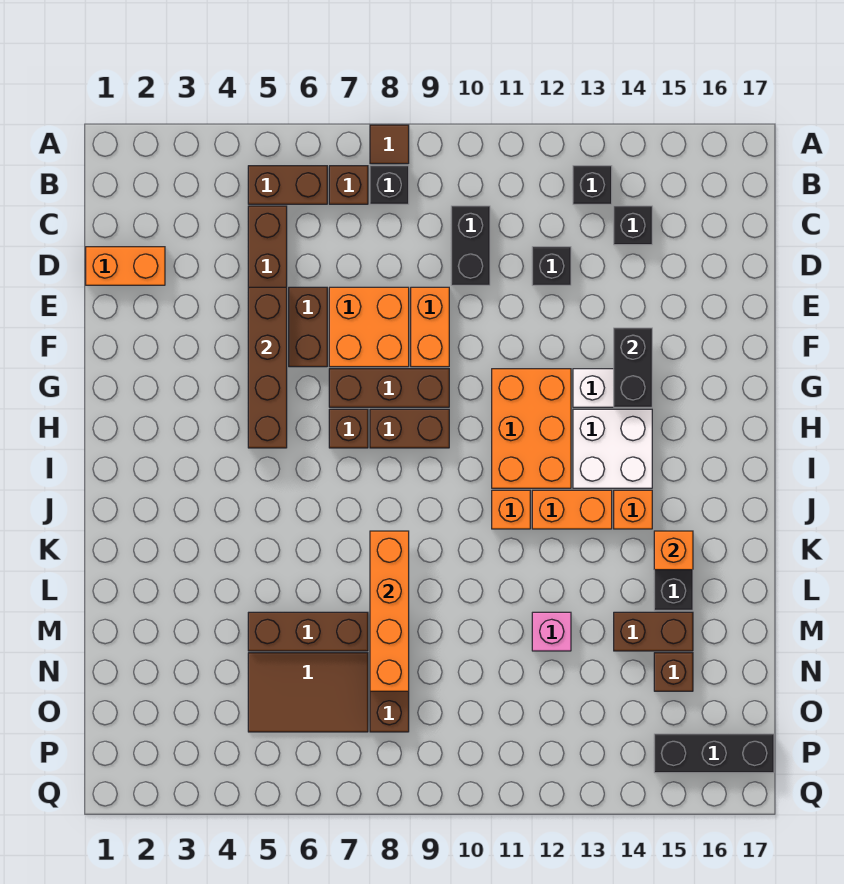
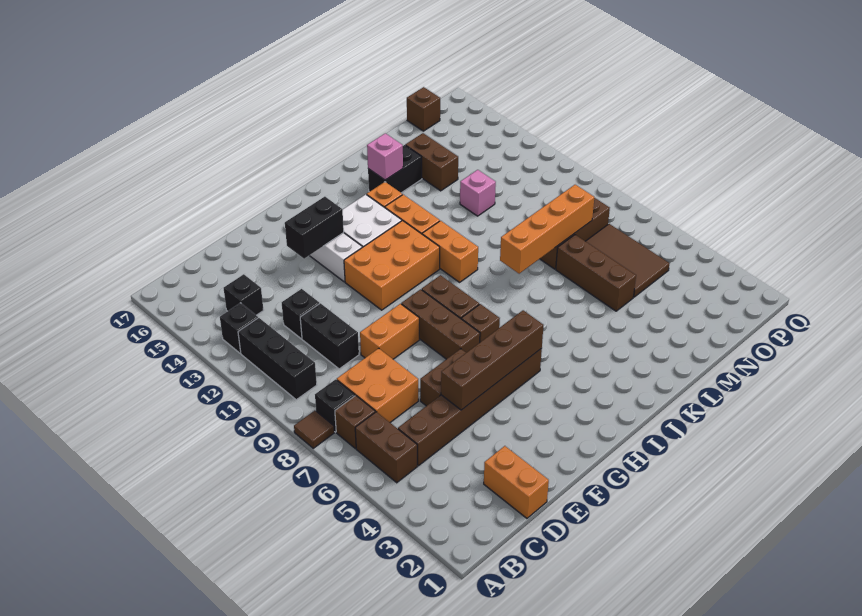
black 1x2 brick [451,206,490,285] -> black 1x2 brick turned to [300,303,359,369]
orange 2x2 brick [329,287,409,367] -> orange 2x2 brick moved to [337,348,418,422]
orange 1x1 brick [492,490,530,529] -> orange 1x2 brick [422,221,478,282]
orange 1x1 brick [654,531,693,570] -> pink 1x1 brick [367,133,403,180]
brown 1x1 brick [654,653,693,691] -> brown 1x1 brick moved to [407,87,440,131]
black 1x3 brick [654,734,774,773] -> black 1x3 brick moved to [238,318,317,400]

